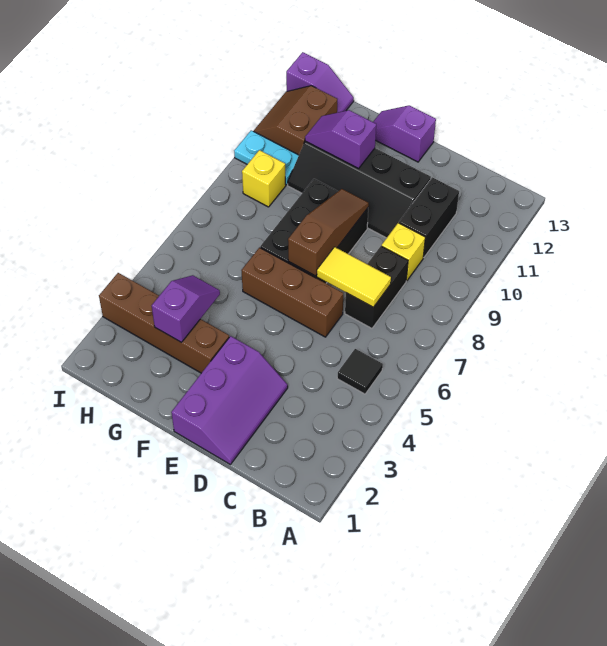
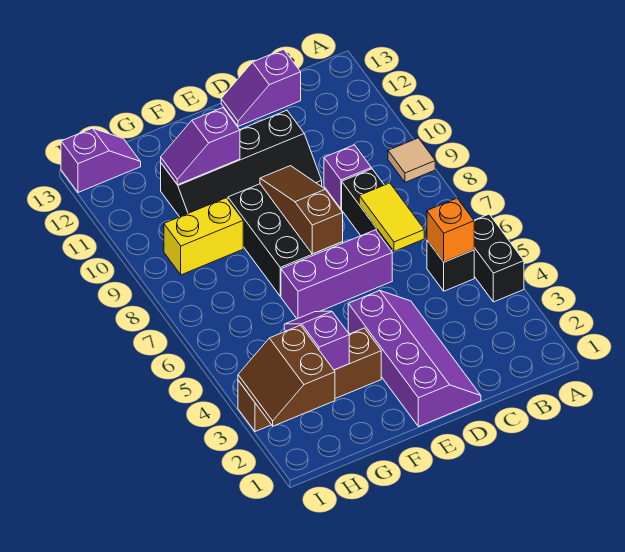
none -> tan 1x1 tile [388,138,435,182]
black 1x1 tile [337,349,383,394] -> black 1x1 brick [427,240,474,291]
none -> orange 1x1 brick [427,198,474,262]
yellow 1x2 tile [317,247,391,307] -> yellow 1x2 tile turned to [359,183,424,251]
yellow 1x1 brick [382,223,425,281] -> purple 1x1 brick [324,145,371,209]
black 1x2 brick [399,177,459,258] -> black 1x2 brick moved to [474,214,524,302]
purple 2x3 slope [171,336,288,464] -> purple 2x4 slope [348,291,481,427]
brown 1x3 brick [241,248,343,337] -> purple 1x3 brick [281,230,392,319]
purple 1x2 slope [373,105,436,162] -> purple 1x2 slope moved to [221,49,301,126]
yellow 1x1 brick [242,150,286,207] -> yellow 1x2 brick [164,198,243,275]
cyan 1x2 plate [234,130,299,185] -> none
brown 2x2 slope [254,86,337,155] -> brown 2x2 slope moved to [238,325,335,426]

